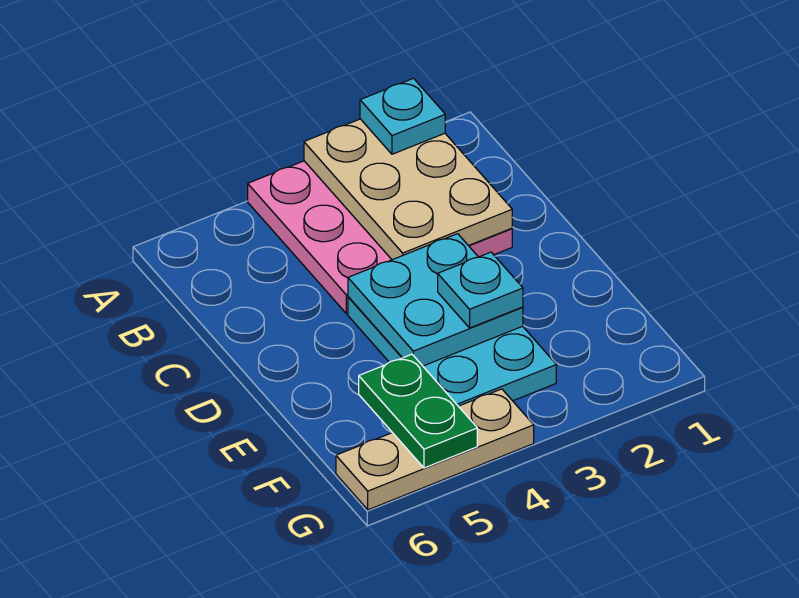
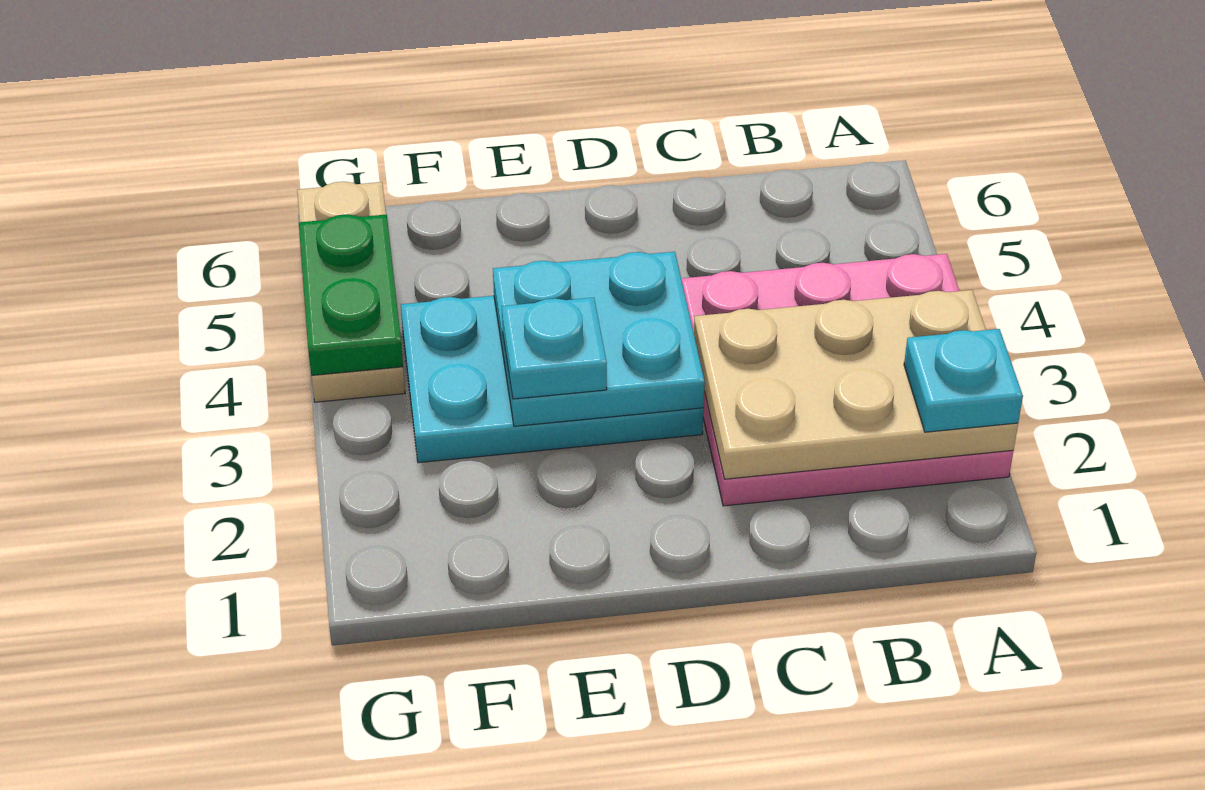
green 1x2 plate [359,354,477,468] -> green 1x2 plate turned to [299,214,403,376]

